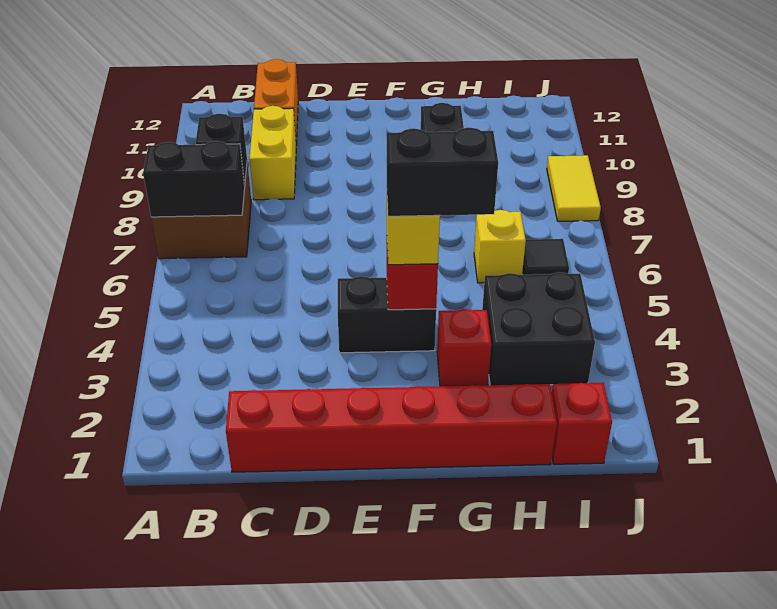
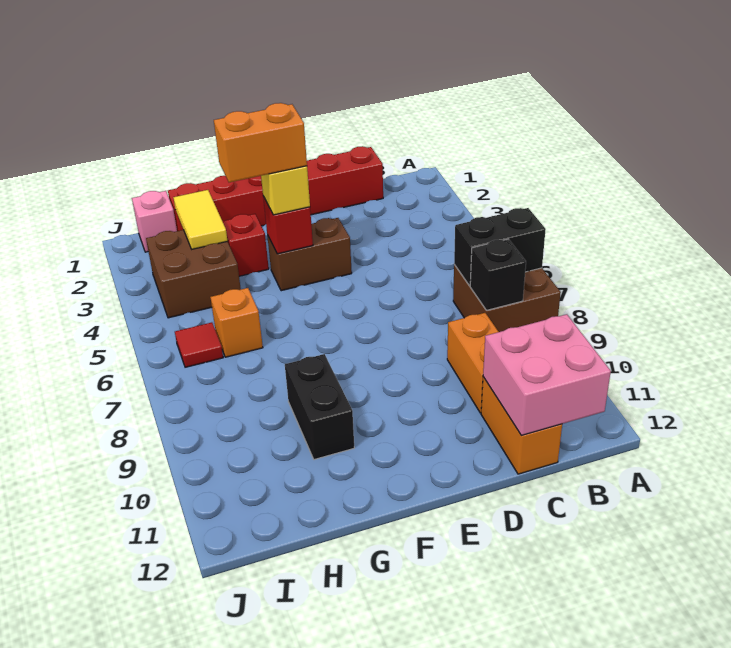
none -> pink 2x2 brick [483,314,611,435]
yellow 1x2 brick [249,106,296,200] -> orange 1x2 brick [447,313,498,413]
black 1x2 brick [338,276,436,353] -> brown 1x2 brick [267,218,352,291]
black 1x2 brick [387,127,498,216] -> orange 1x2 brick [214,103,307,182]
black 2x2 brick [482,272,595,385] -> brown 2x2 brick [146,230,241,318]
yellow 1x1 brick [474,210,526,283] -> orange 1x1 brick [210,288,263,357]
red 1x1 brick [552,383,612,464] -> pink 1x1 brick [132,191,177,252]
black 1x1 tile [522,239,569,275] -> red 1x1 tile [175,322,223,367]
yellow 1x2 tile [547,155,601,221] -> yellow 1x2 tile moved to [173,190,227,249]

